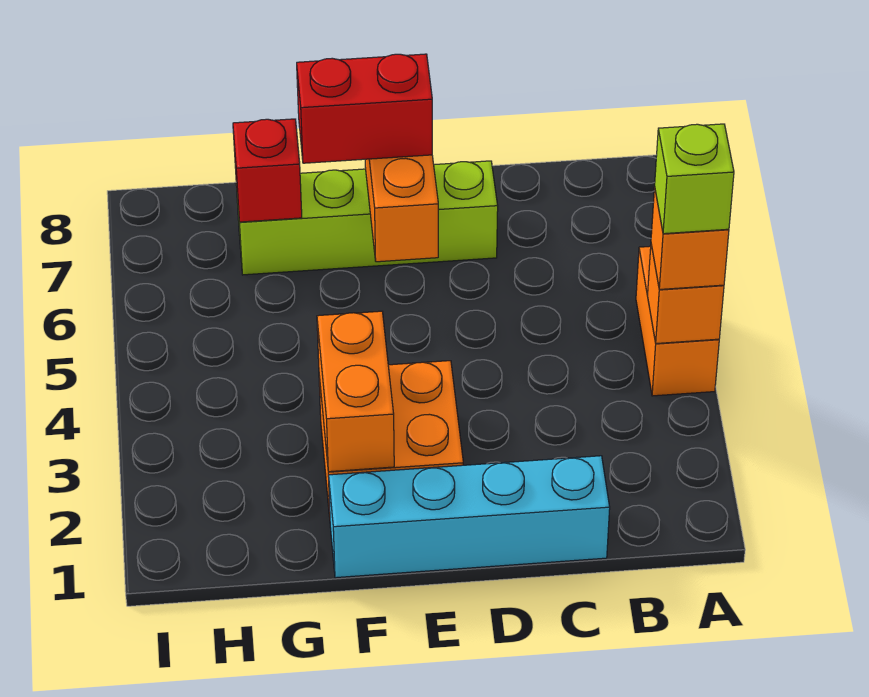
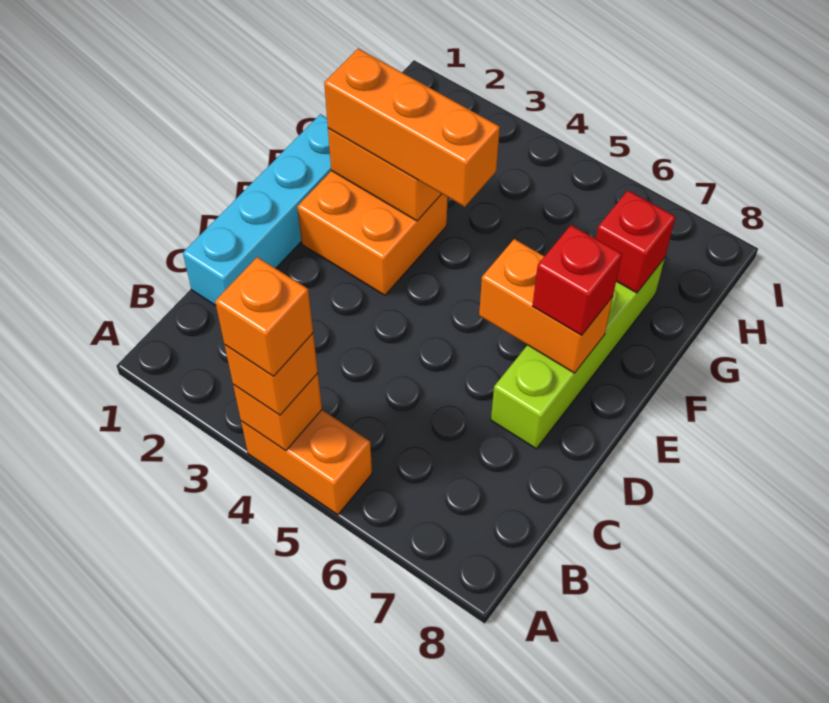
lime 1x1 brick [655,124,734,234] -> orange 1x1 brick [215,257,313,376]
red 1x2 brick [297,54,432,163] -> red 1x1 brick [532,225,622,335]
none -> orange 1x3 brick [324,48,500,207]

